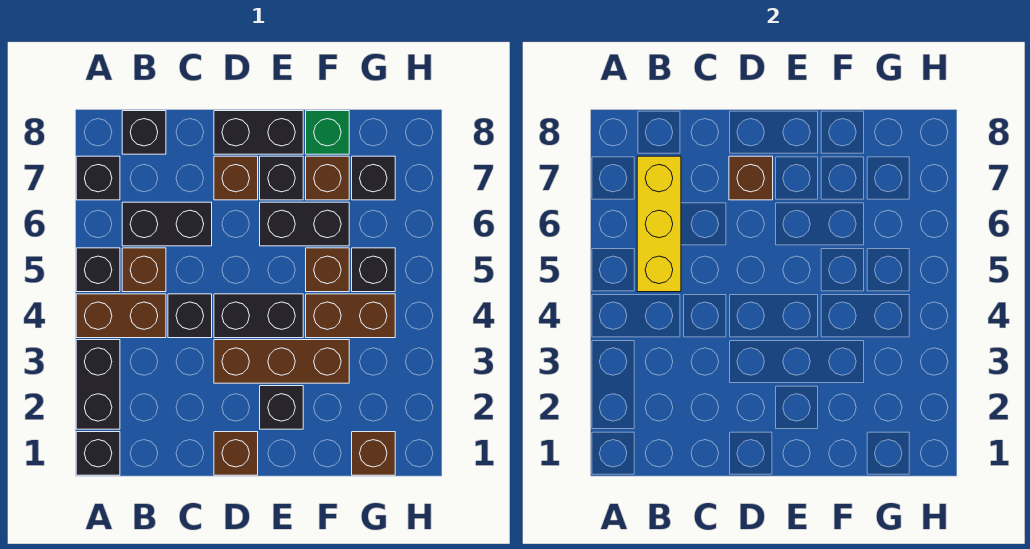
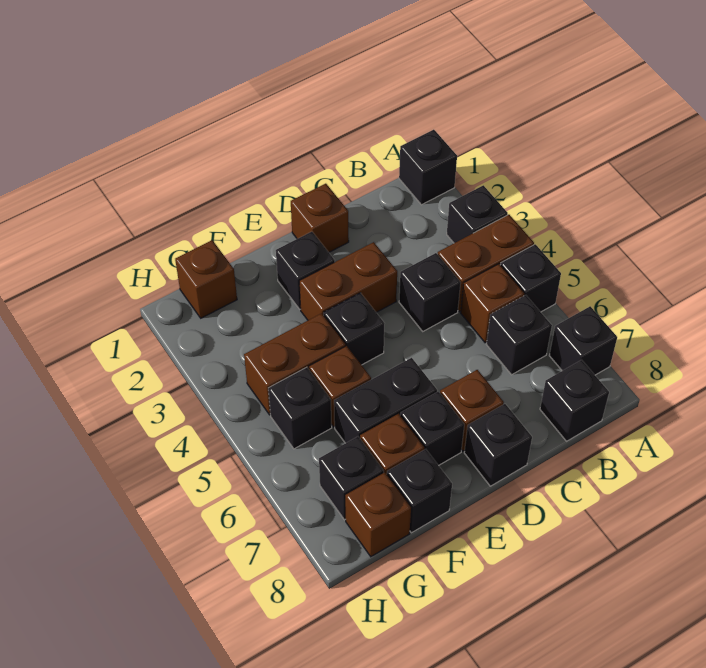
black 1x2 brick [76,340,120,429] -> black 1x1 brick [447,185,508,243]
yellow 1x3 brick [637,156,681,292] -> none
black 1x2 brick [122,202,212,246] -> black 1x1 brick [486,295,552,375]
brown 1x3 brick [214,340,349,383] -> brown 1x2 brick [299,242,397,320]
black 1x2 brick [214,294,303,338] -> black 1x1 brick [324,293,385,365]
brown 1x1 brick [729,156,773,200] -> brown 1x1 brick moved to [345,473,411,557]
black 1x2 brick [214,111,303,154] -> black 1x1 brick [464,404,532,486]
green 1x1 brick [306,111,349,154] -> black 1x1 brick [387,449,452,533]

